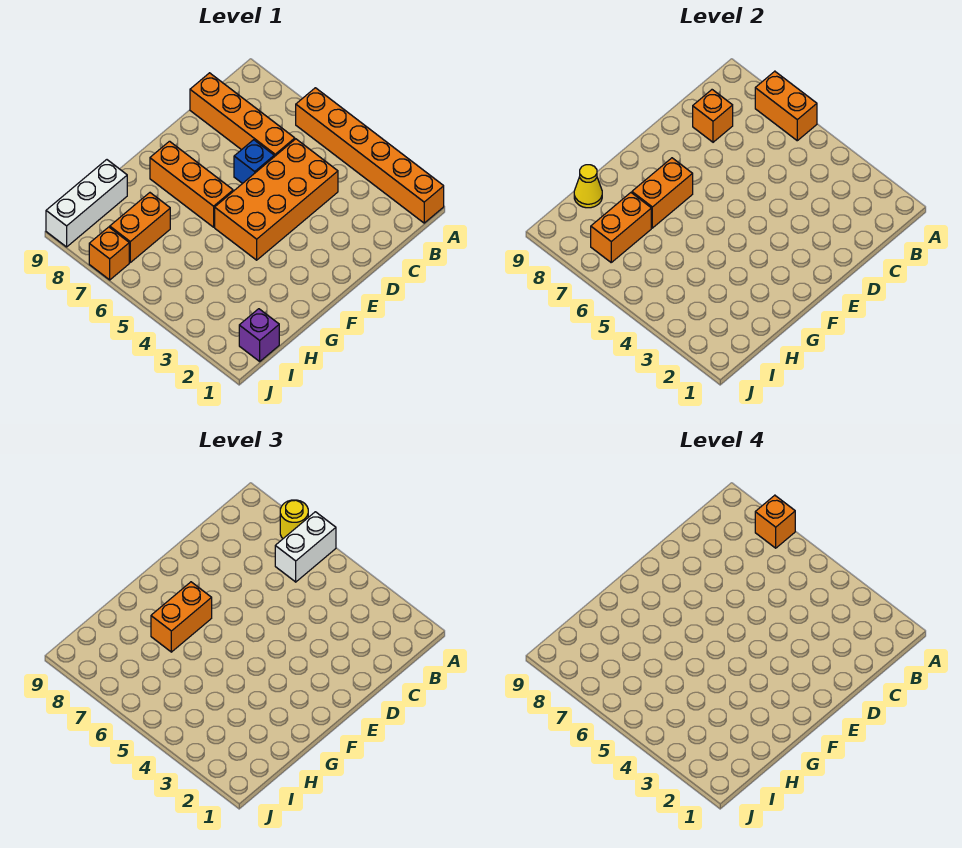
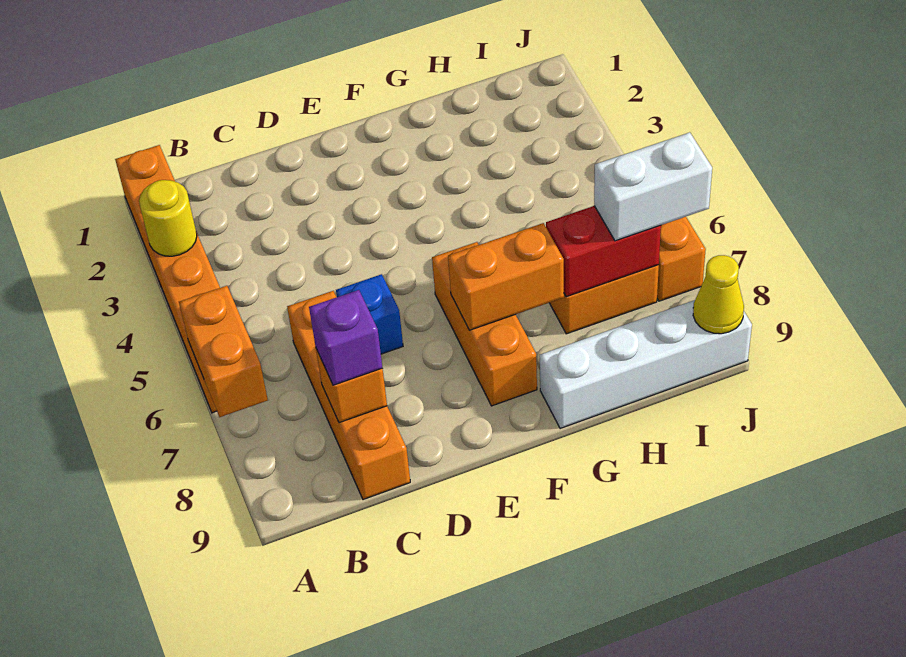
white 1x2 brick [275,512,336,582] -> white 1x2 brick moved to [594,132,712,241]
yellow 1x1 round brick [280,500,308,538] -> yellow 1x1 round brick moved to [139,180,197,256]
orange 1x1 brick [755,495,795,548] -> none
orange 2x4 brick [215,139,338,260] -> none
orange 1x2 brick [151,582,212,652] -> none
orange 1x2 brick [591,193,651,262] -> red 1x2 brick [546,206,661,297]
white 1x3 brick [46,160,127,247] -> white 1x4 brick [540,300,752,429]
yellow 1x1 cone [574,165,602,208] -> yellow 1x1 cone moved to [693,255,744,334]
purple 1x1 brick [239,309,279,361] -> purple 1x1 brick moved to [309,290,382,385]

